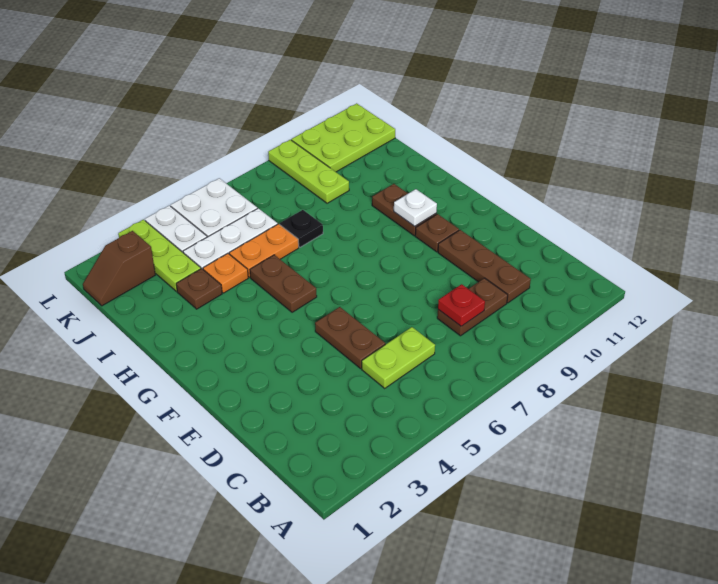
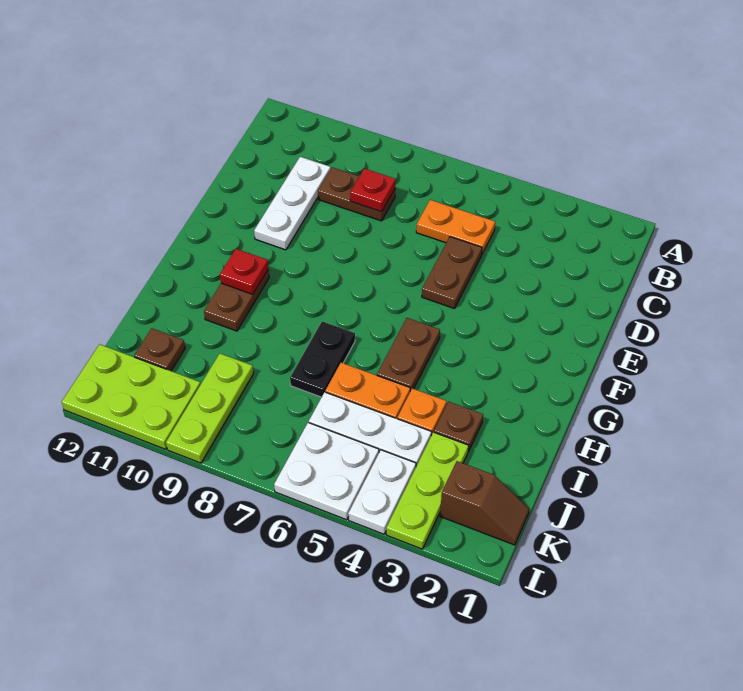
lime 1x2 plate [362,327,435,388] -> orange 1x2 plate [416,200,495,255]
brown 1x3 plate [438,230,531,303] -> white 1x3 plate [254,157,331,250]
brown 1x1 plate [415,214,459,252] -> brown 1x1 plate moved to [134,328,185,371]
white 1x1 plate [394,189,437,226] -> red 1x1 plate [220,249,268,294]
black 1x1 plate [280,210,323,247] -> black 1x2 plate [290,321,355,397]

